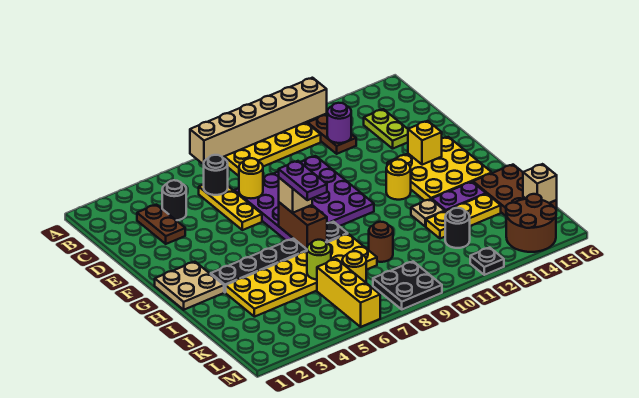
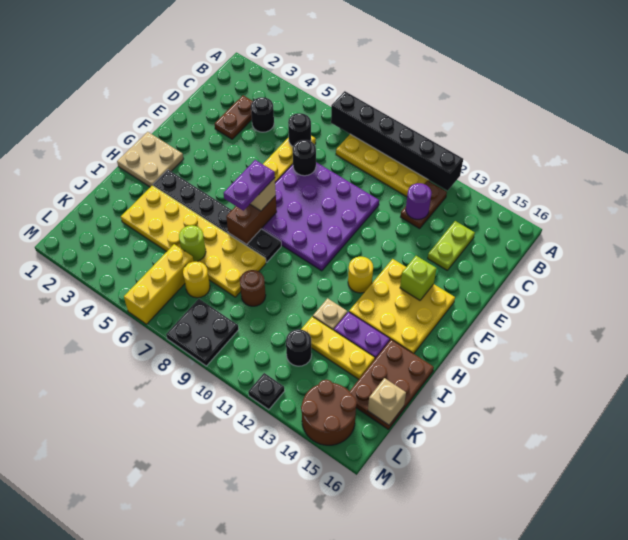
tan 1x6 brick [190,78,327,165] -> black 1x6 brick [331,91,463,191]
yellow 1x1 round brick [239,158,263,198] -> black 1x1 round brick [293,140,316,176]
yellow 1x1 brick [408,121,442,165] -> lime 1x1 brick [400,256,437,300]

